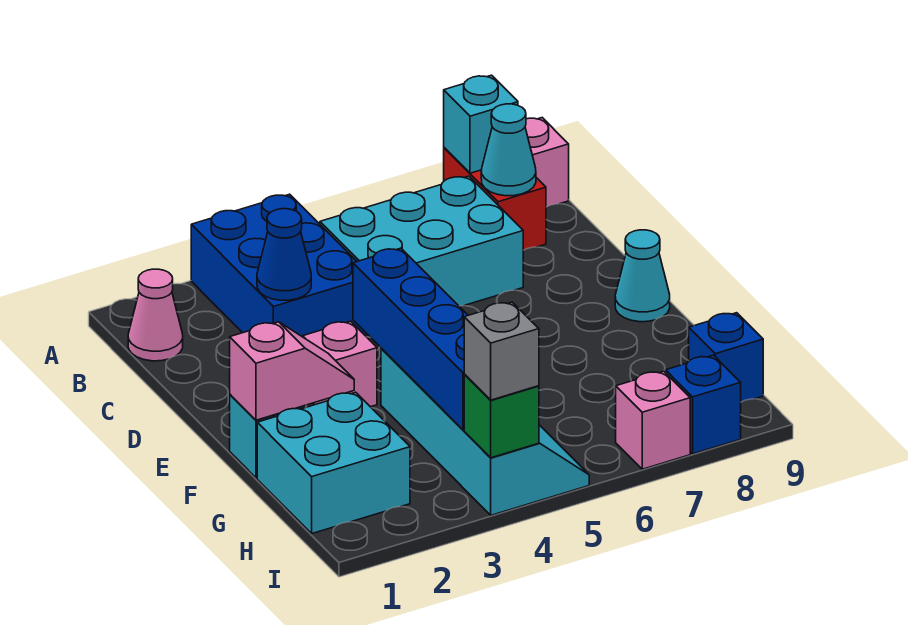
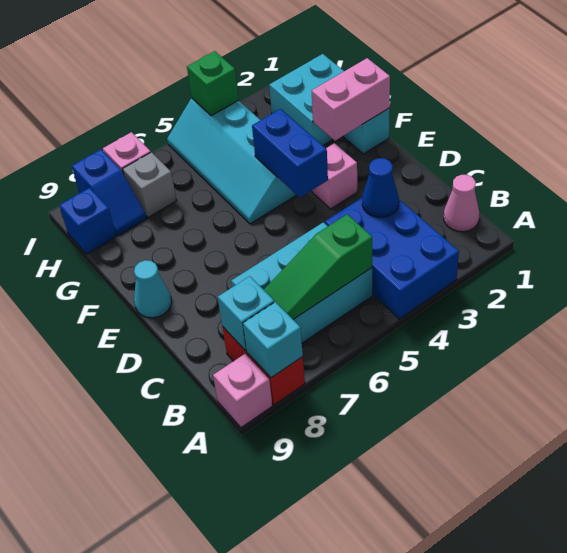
none -> green 1x3 slope [264,214,372,319]
cyan 1x1 cone [481,104,536,196] -> cyan 1x1 brick [218,276,274,351]
blue 1x4 brick [353,248,468,430] -> blue 1x2 brick [252,109,328,197]
pink 1x2 slope [230,322,354,420] -> pink 1x2 brick [312,58,390,141]
grey 1x1 brick [464,302,539,400] -> grey 1x1 brick moved to [123,152,176,217]

